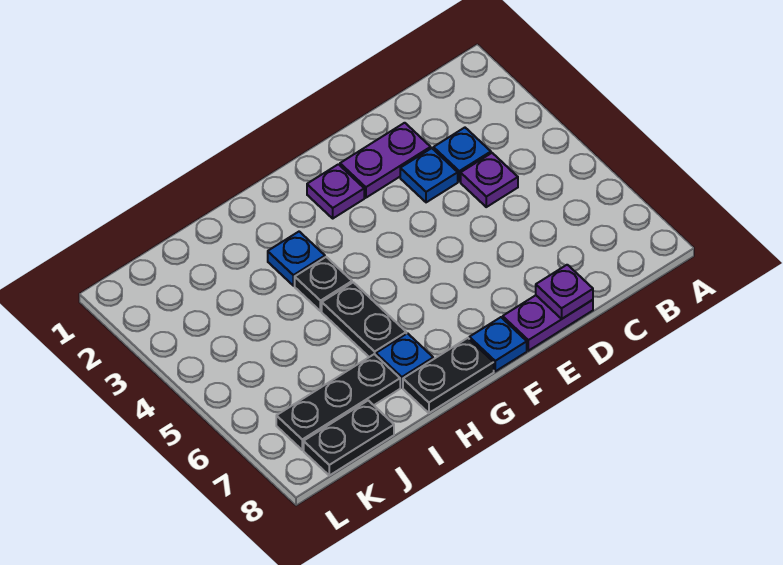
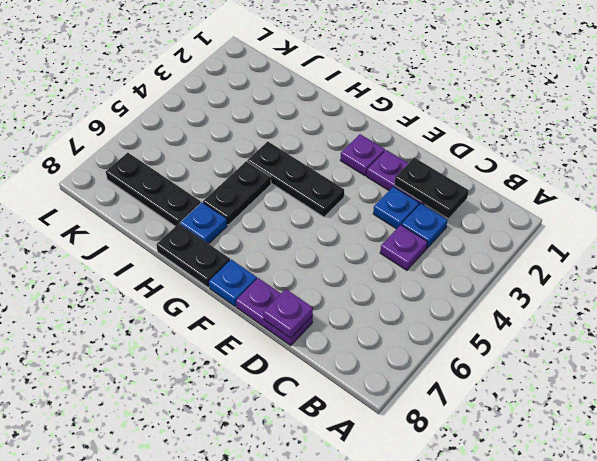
blue 1x1 plate [268,232,325,286] -> none
black 1x1 plate [295,257,352,311] -> black 1x3 plate [247,142,344,217]
black 1x2 plate [304,400,394,475] -> black 1x2 plate moved to [394,158,469,218]

